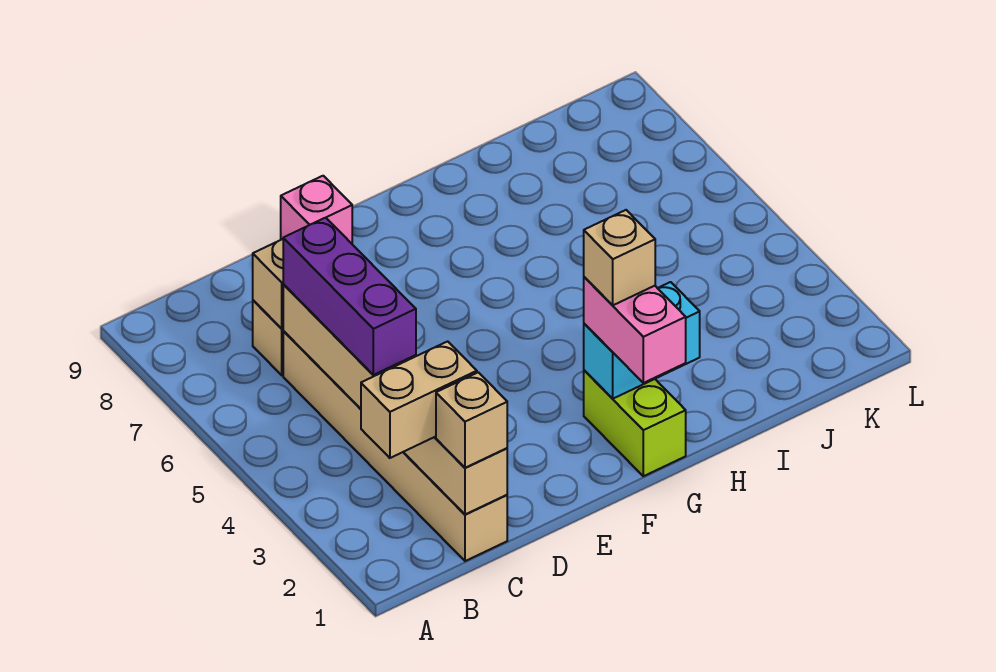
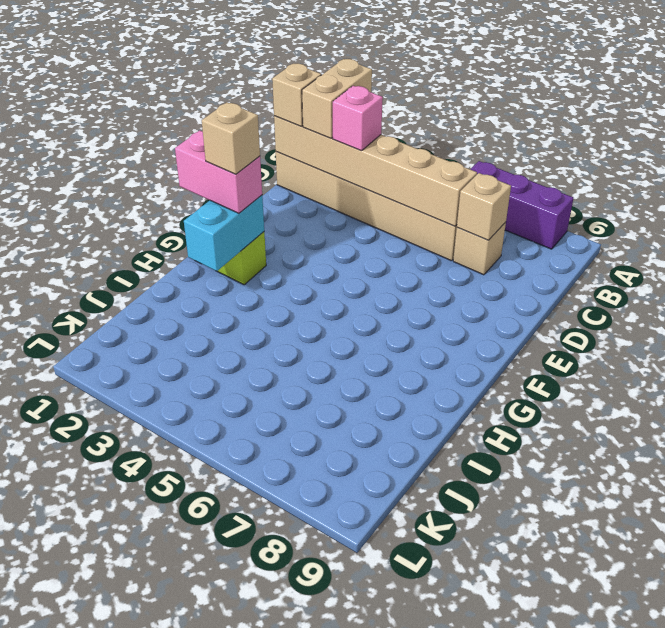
purple 1x3 brick [283,218,416,375] -> purple 1x3 brick moved to [470,161,573,249]
pink 1x1 brick [281,176,352,244] -> pink 1x1 brick moved to [333,86,383,151]

